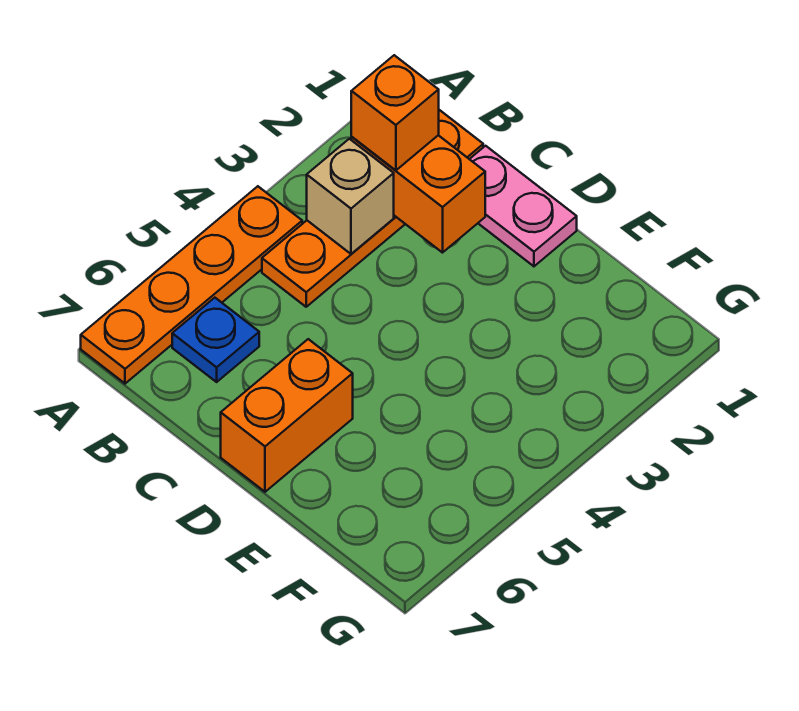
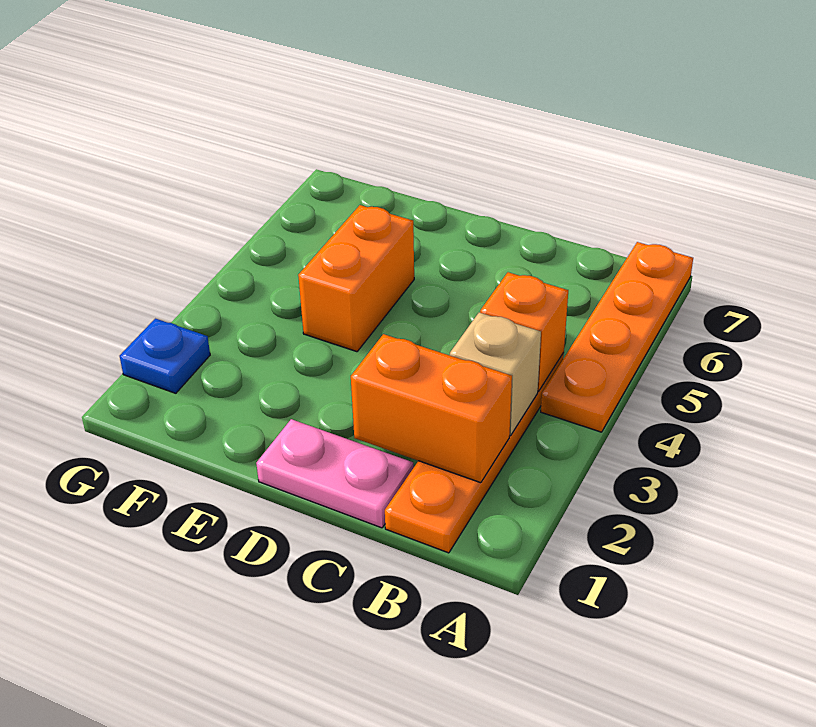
orange 1x1 brick [351,55,439,170] -> orange 1x1 brick moved to [480,272,568,391]
blue 1x1 plate [172,298,259,382] -> blue 1x1 plate moved to [120,319,210,393]
orange 1x2 brick [221,339,353,492] -> orange 1x2 brick moved to [298,205,414,352]

